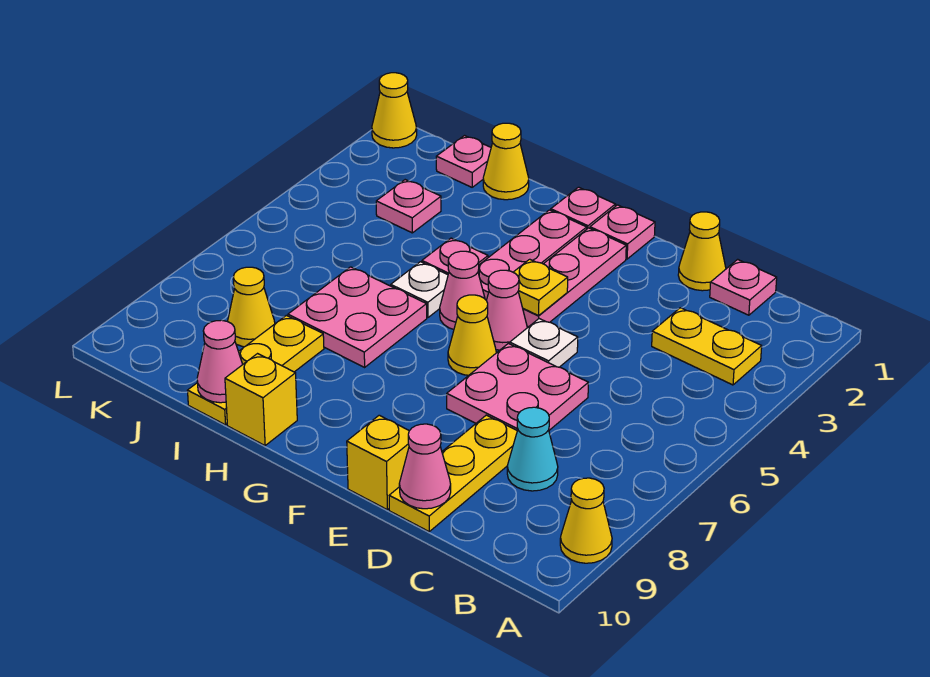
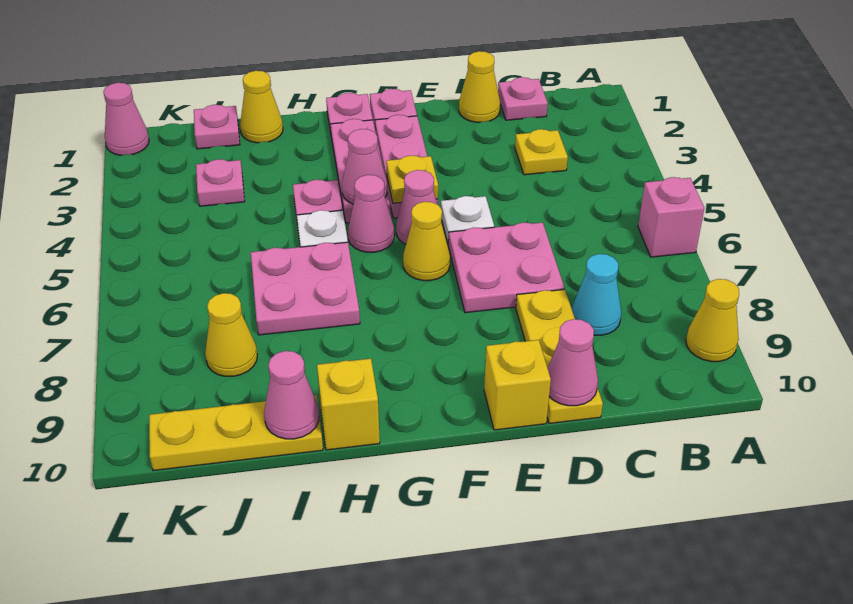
none -> pink 1x1 brick [638,177,704,257]
yellow 1x2 plate [652,308,762,385] -> yellow 1x1 plate [515,129,568,175]
none -> pink 1x1 cone [342,129,387,204]
yellow 1x3 plate [187,315,324,425] -> yellow 1x3 plate turned to [149,396,323,471]
yellow 1x1 cone [372,73,417,148] -> pink 1x1 cone [103,83,149,155]

